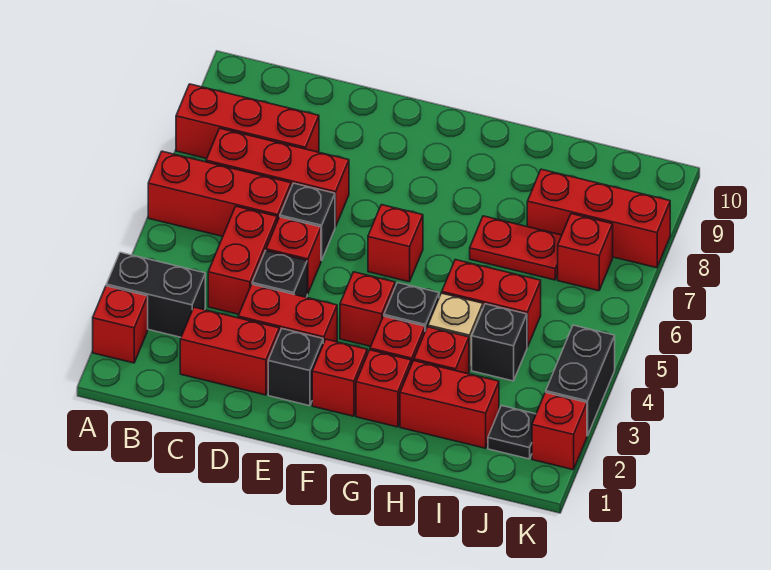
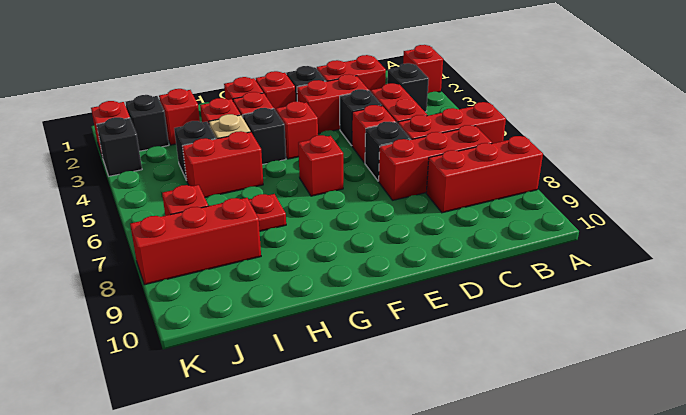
black 1x2 brick [106,252,205,337] -> black 1x1 brick [387,63,429,112]
red 1x2 brick [400,361,499,448] -> red 1x1 brick [159,89,200,145]
black 1x1 plate [488,406,536,459] -> black 1x1 brick [126,95,169,151]
black 1x2 brick [546,325,615,436] -> black 1x1 brick [97,117,142,176]

